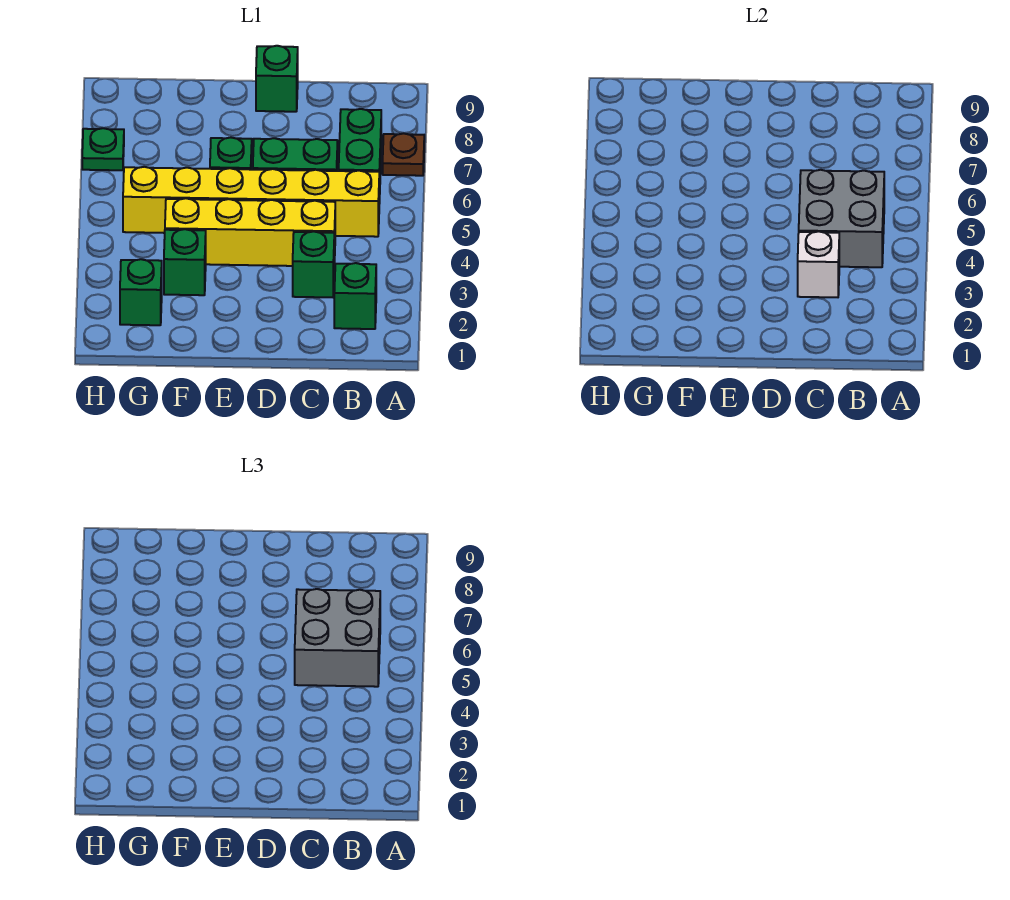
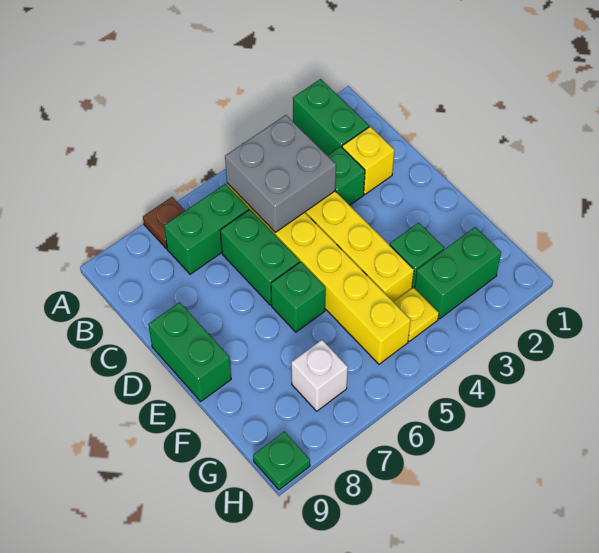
green 1x1 brick [334,263,376,329] -> green 1x2 brick [293,79,369,156]
grey 2x2 brick [295,589,380,687] -> none
none -> yellow 1x1 brick [342,127,394,194]
white 1x1 brick [798,231,839,297] -> white 1x1 brick moved to [291,340,348,411]
green 1x1 brick [256,46,298,112] -> green 1x2 brick [148,302,231,401]
green 1x1 brick [120,259,162,325] -> green 1x2 brick [415,227,501,319]
none -> yellow 1x1 plate [394,287,439,341]
green 1x1 plate [82,128,124,170] -> green 1x1 plate moved to [253,431,310,490]

